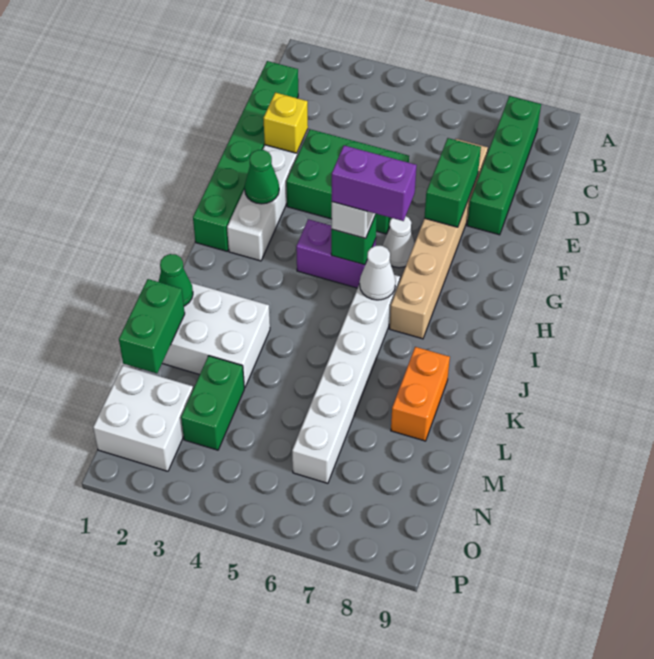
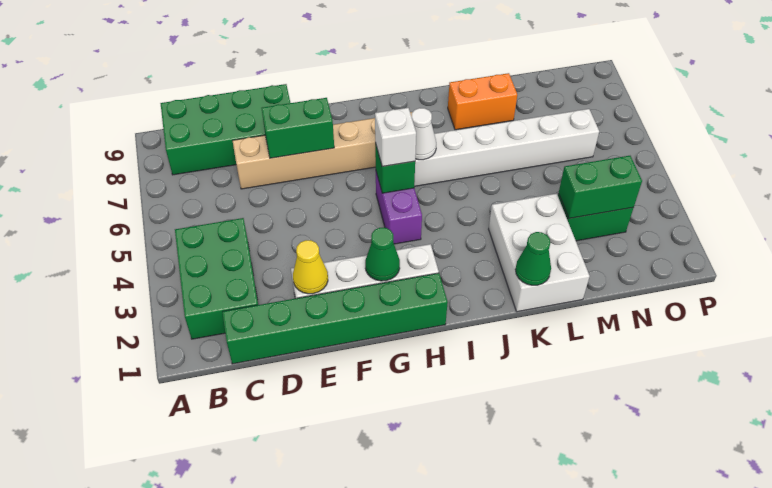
green 1x4 brick [467,96,541,235] -> green 2x4 brick [160,84,290,175]
yellow 1x1 brick [263,93,308,153] -> yellow 1x1 cone [293,240,328,294]
green 2x3 brick [286,129,409,234] -> green 2x3 brick moved to [175,218,258,339]
white 1x1 cone [383,216,415,268] -> none
purple 1x2 brick [332,145,417,221] -> none
green 1x2 brick [119,279,185,373] -> green 1x2 brick moved to [559,156,642,218]
white 2x2 brick [93,365,193,471] -> none

